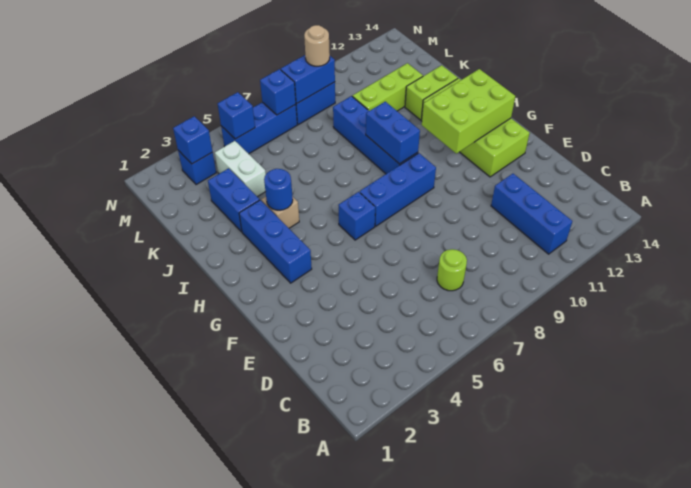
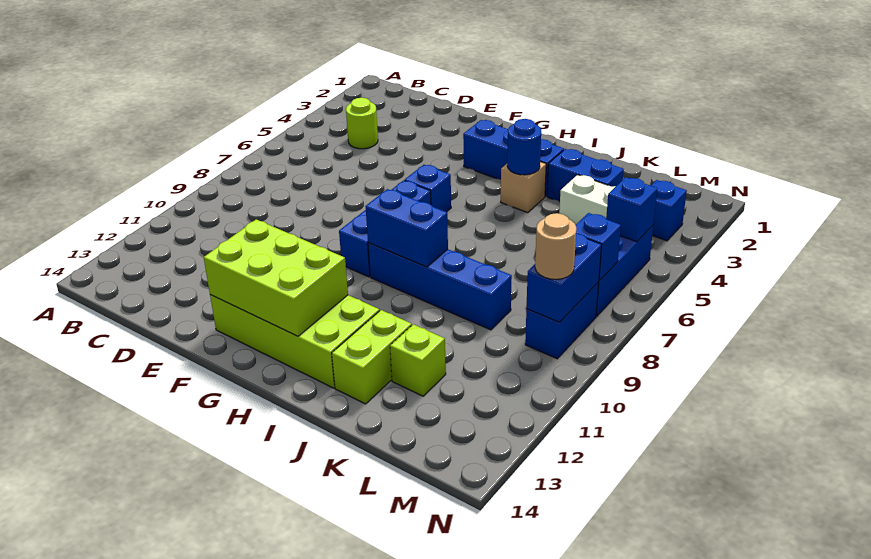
blue 1x3 brick [491,174,572,254] -> none
lime 1x1 round brick [437,249,467,291] -> lime 1x1 round brick moved to [346,98,378,149]
lime 2x3 brick [422,69,515,154] -> lime 2x3 brick turned to [204,219,348,336]
lime 1x3 brick [352,63,423,111] -> lime 1x1 brick [390,324,446,396]
blue 1x1 brick [173,116,213,164] -> none

